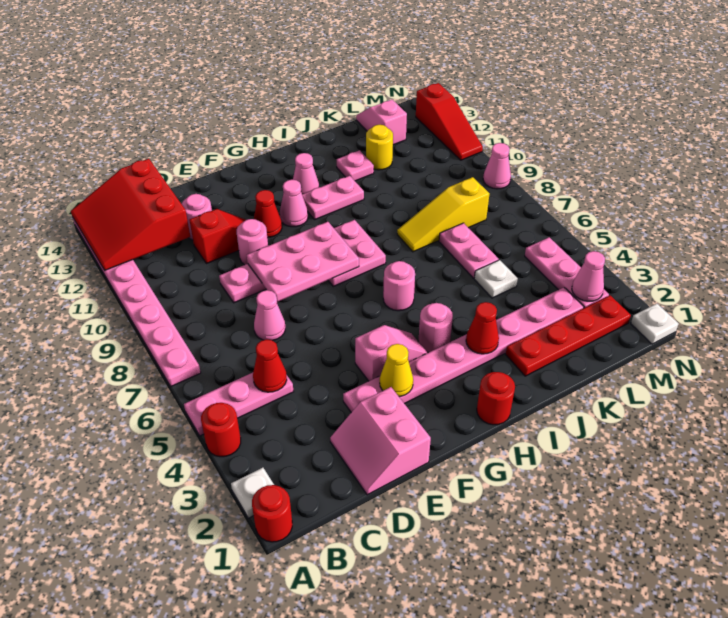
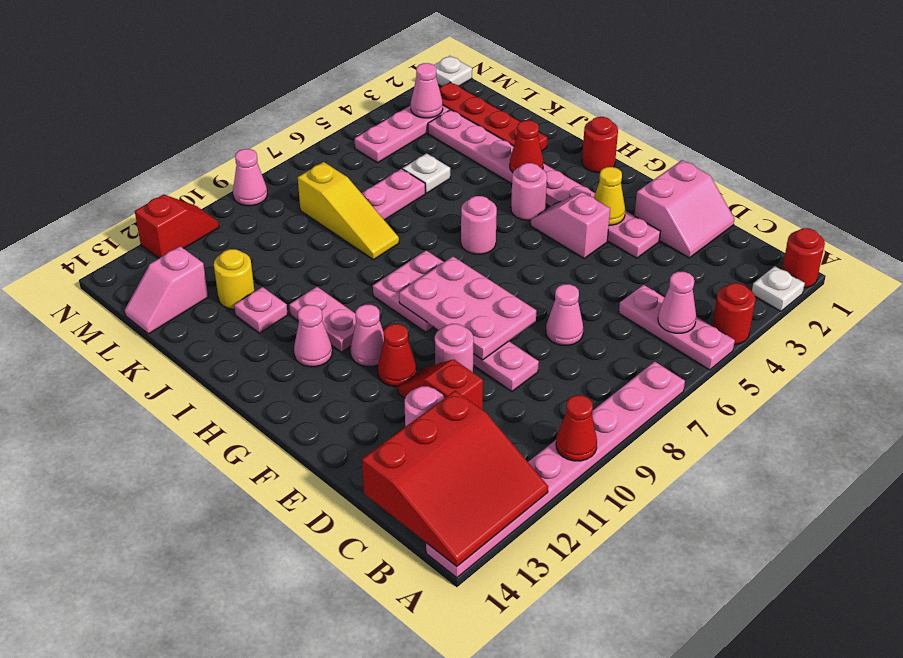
none -> pink 1x1 cone [658,272,696,333]
red 1x1 cone [253,340,287,392] -> red 1x1 cone moved to [556,395,597,461]
red 1x3 slope [416,83,483,160] -> red 1x2 slope [135,195,219,258]

